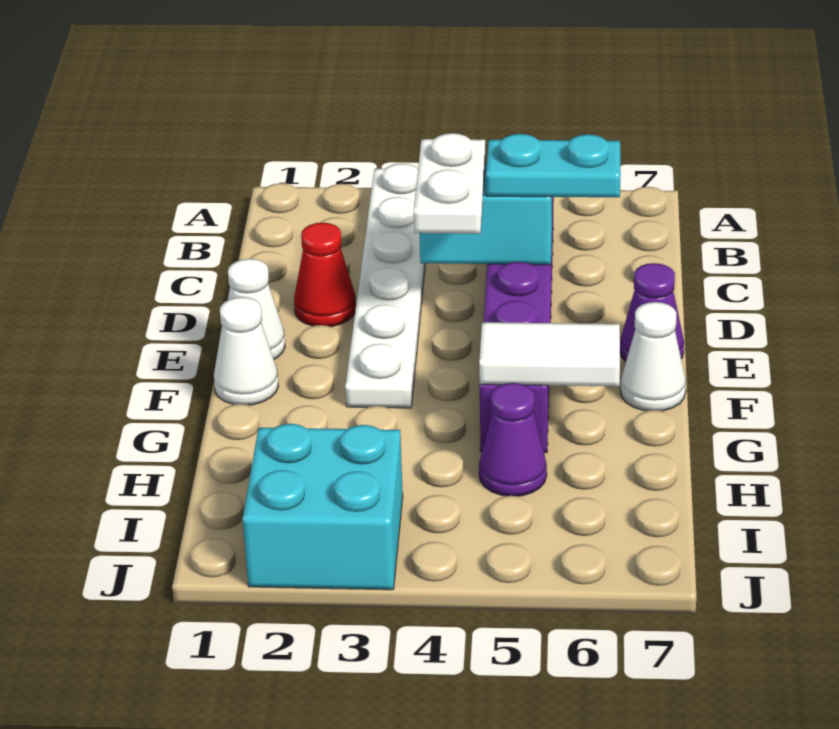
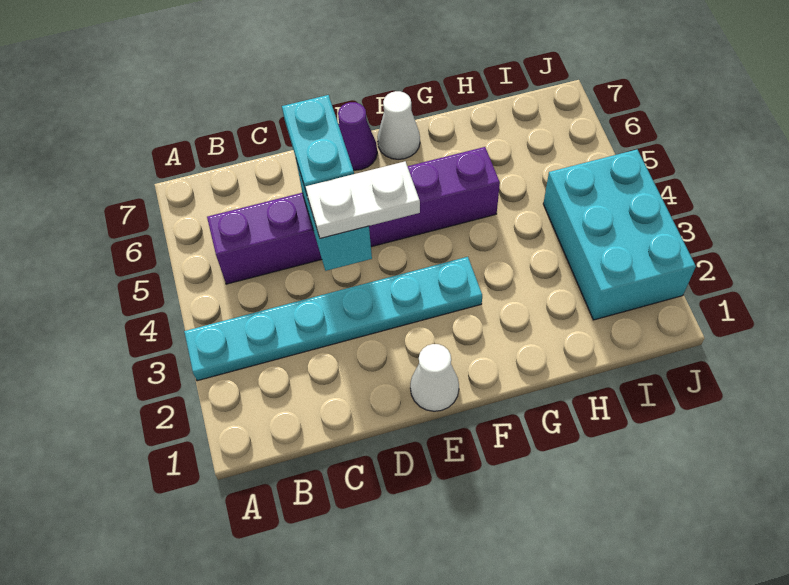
white 1x6 plate [345,164,425,408] -> cyan 1x6 plate [184,257,482,381]
red 1x1 cone [294,223,356,327] -> none
white 1x1 cone [214,297,278,405] -> none
white 1x2 tile [479,322,620,386] -> none
purple 1x1 cone [479,383,547,496] -> none
cyan 2x2 brick [243,424,403,590] -> cyan 2x3 brick [543,150,696,320]

